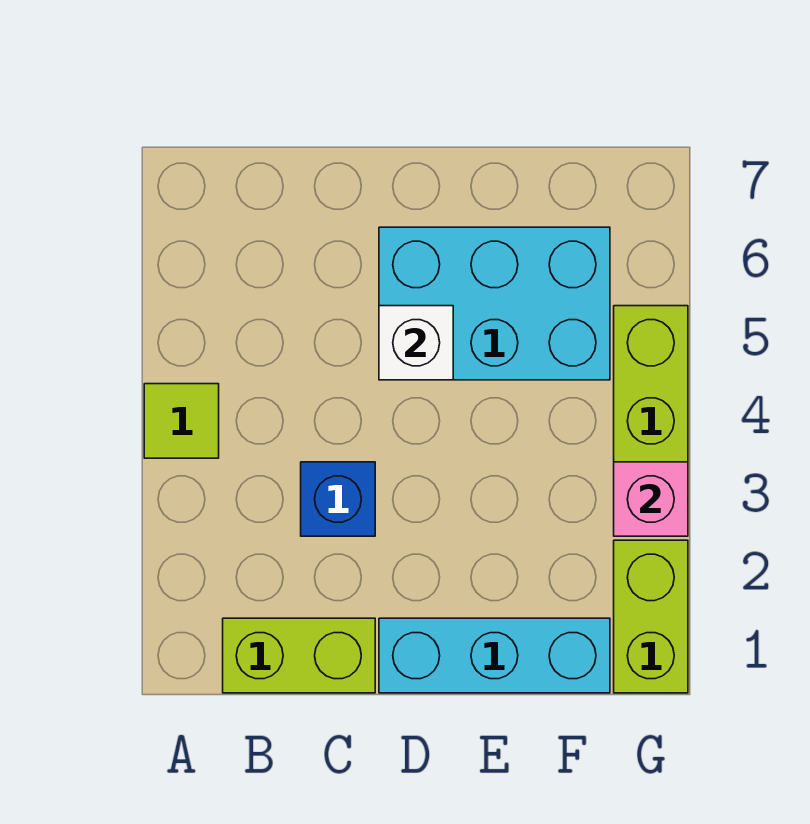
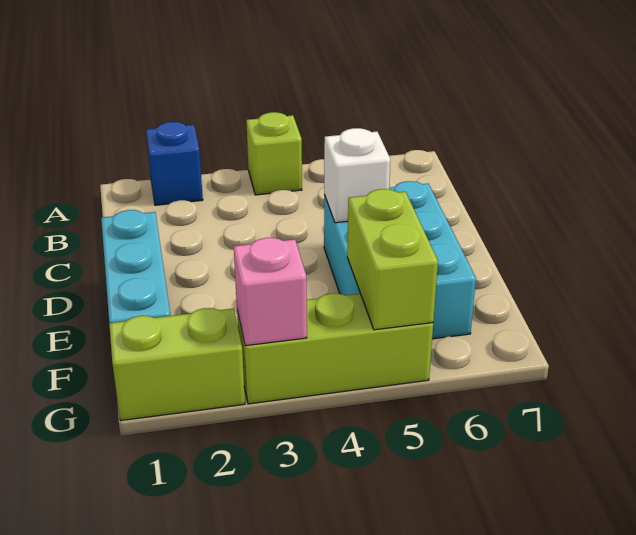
lime 1x1 tile [144,384,219,458] -> lime 1x1 brick [246,112,302,195]
lime 1x2 brick [223,618,375,693] -> lime 1x2 brick moved to [347,189,438,330]
blue 1x1 brick [301,462,375,536] -> blue 1x1 brick moved to [146,122,203,205]

